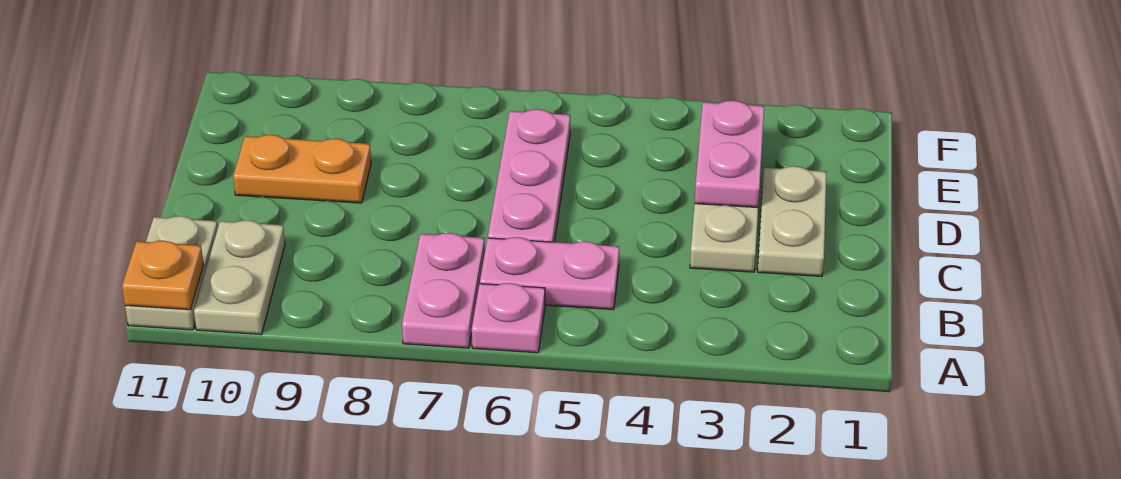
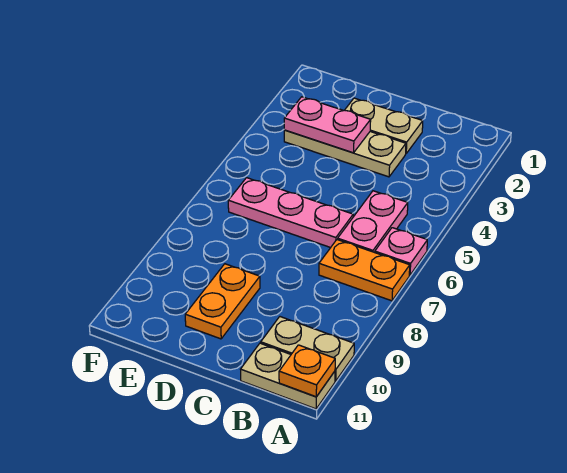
pink 1x2 plate [402,233,485,348] -> orange 1x2 plate [319,240,410,301]

